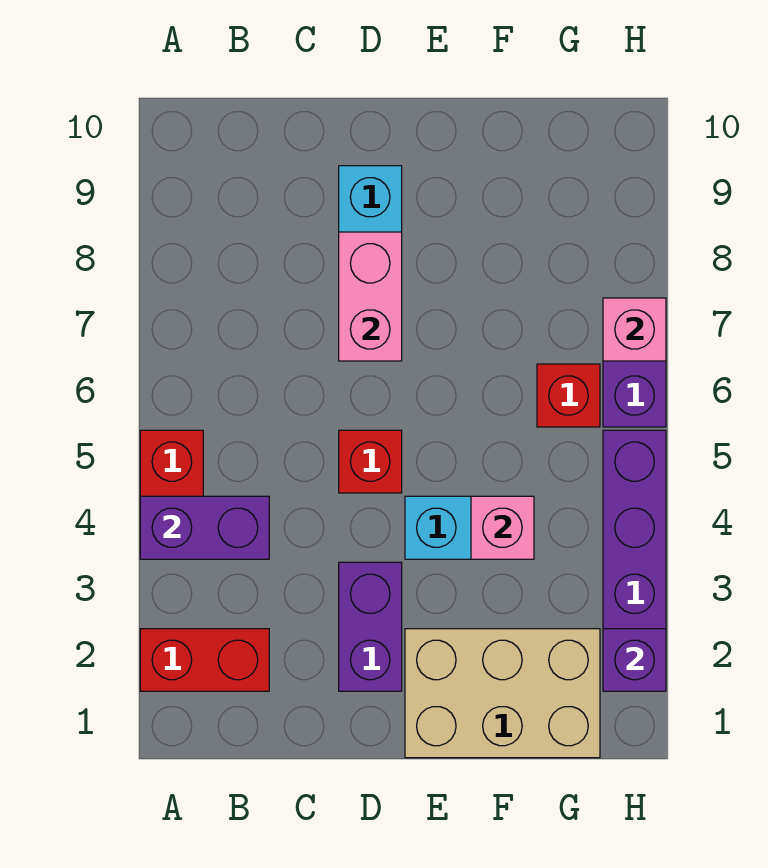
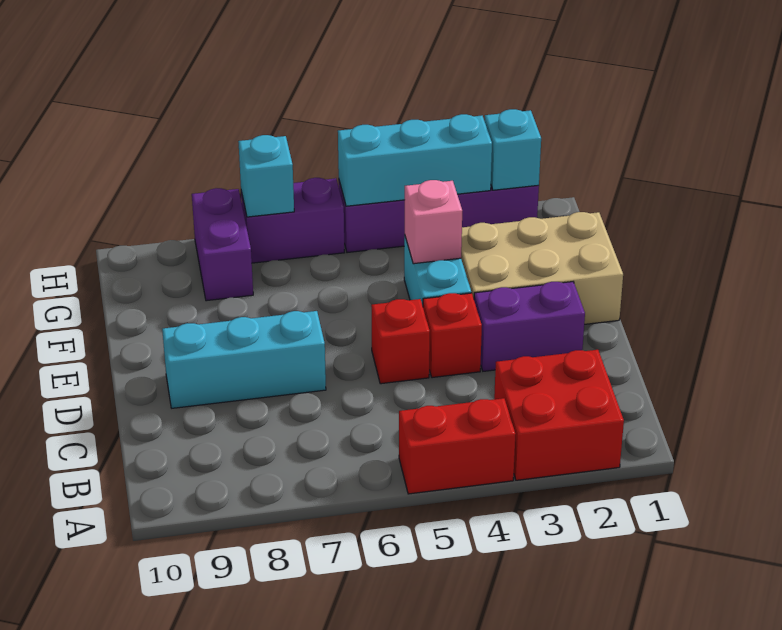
red 1x2 brick [140,629,269,691] -> red 2x2 brick [494,350,624,480]
purple 1x2 brick [140,496,269,559] -> purple 1x2 brick moved to [192,188,253,301]
pink 1x2 brick [339,232,402,361] -> none
tan 2x3 brick [405,629,600,758] -> tan 2x3 brick turned to [461,212,623,324]
red 1x1 brick [537,364,600,427] -> red 1x1 brick moved to [423,293,482,378]
purple 1x1 brick [603,629,666,691] -> cyan 1x1 brick [485,109,541,190]
none -> cyan 1x3 brick [338,114,492,206]
pink 1x1 brick [603,298,666,361] -> cyan 1x1 brick [238,135,294,217]

